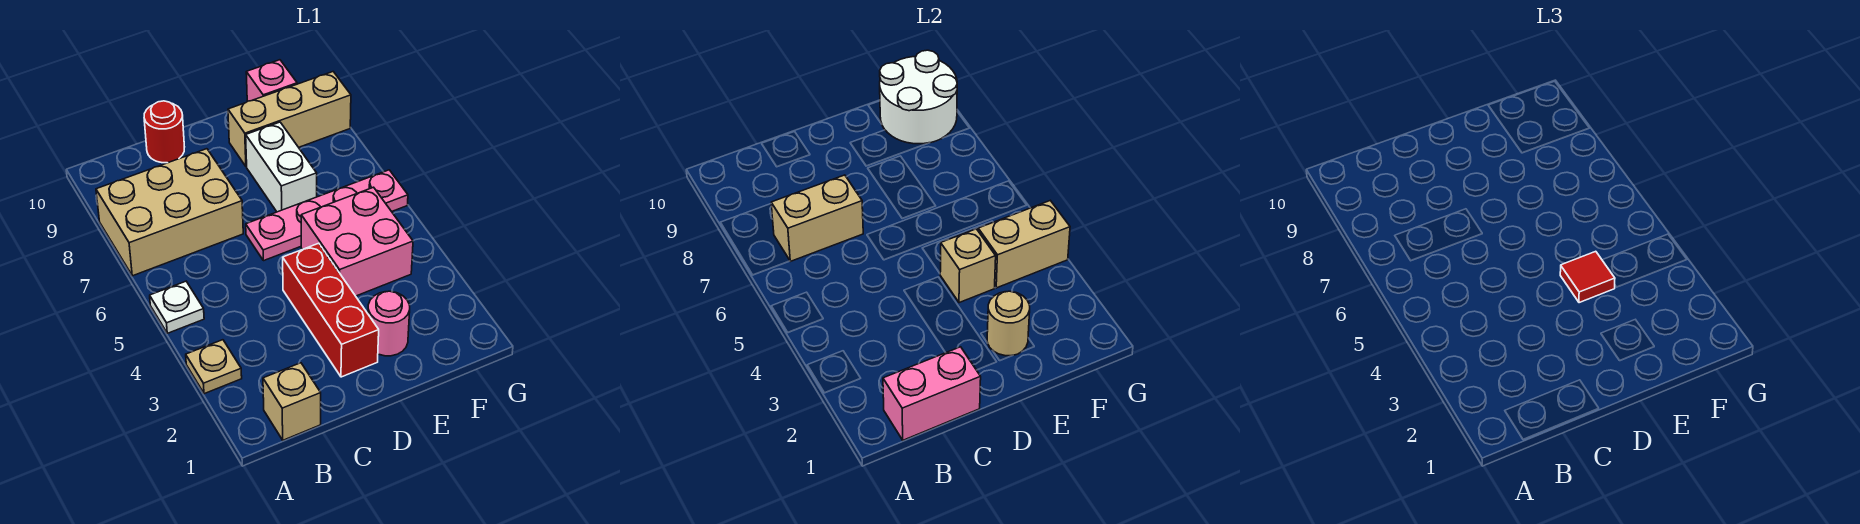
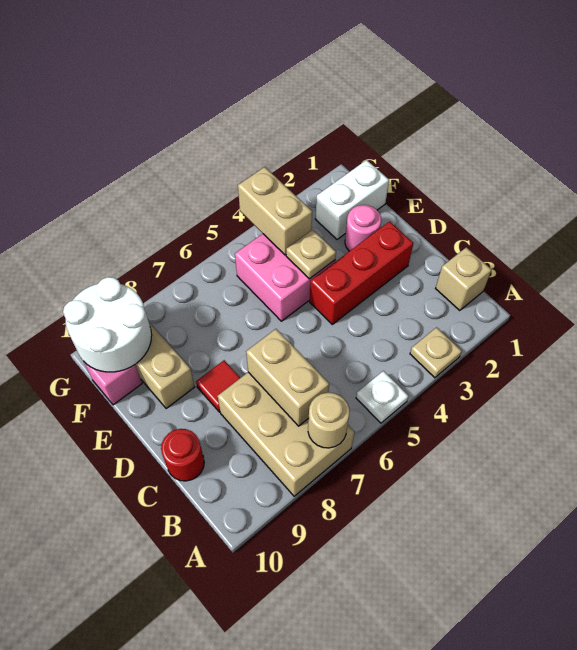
pink 1x2 brick [883,347,981,440] -> none
pink 1x4 plate [246,170,408,261] -> none
tan 1x1 round brick [987,291,1030,356] -> tan 1x1 round brick moved to [308,393,349,448]
tan 1x1 brick [940,229,996,303] -> tan 1x1 plate [286,230,336,279]
red 1x1 tile [1560,251,1615,303] -> red 1x1 tile moved to [196,360,240,412]
white 1x2 brick [246,122,317,212] -> white 1x2 brick moved to [316,160,389,239]

